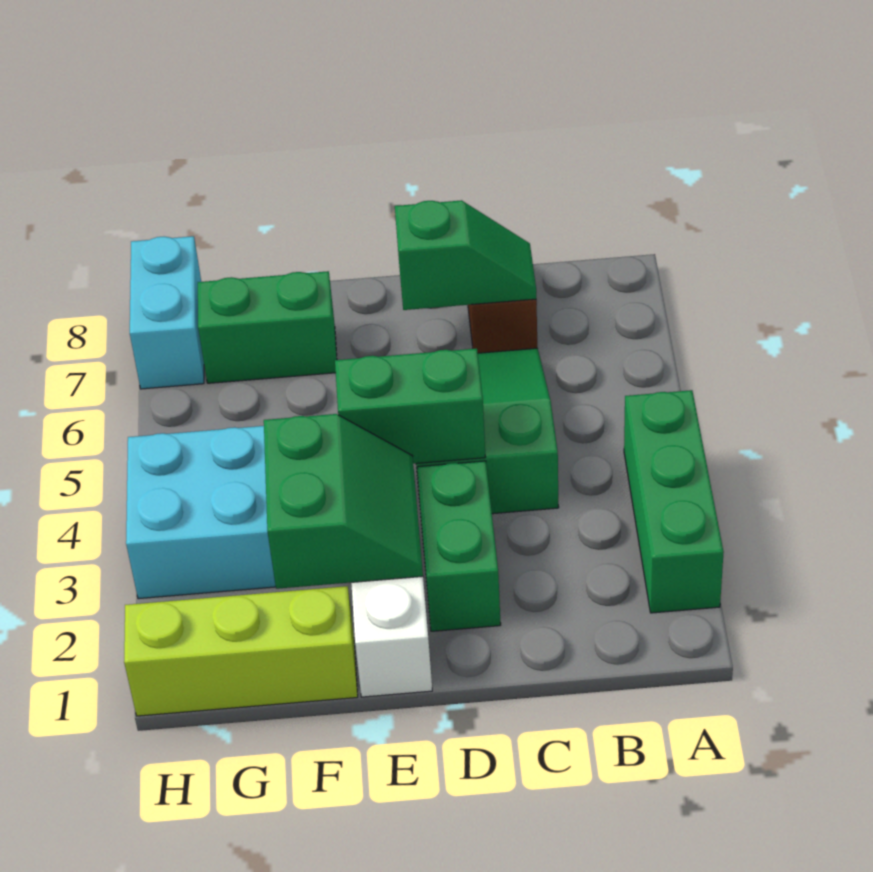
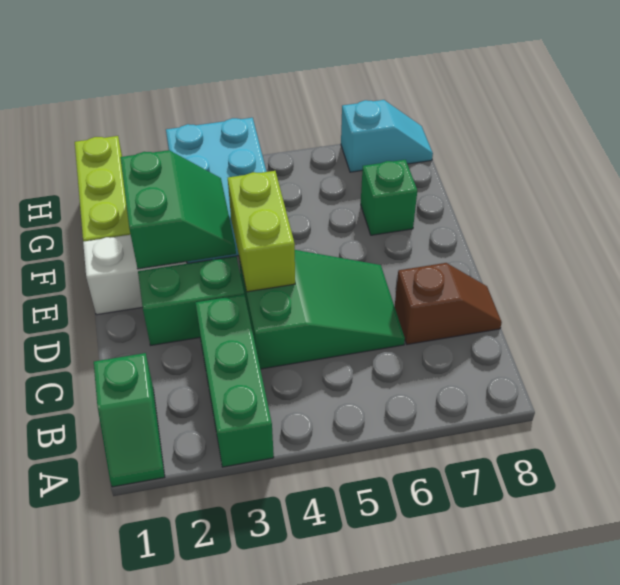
green 1x3 brick [624,390,724,613] -> green 1x3 brick turned to [196,295,274,467]
green 1x2 slope [395,200,536,310] -> green 1x2 slope moved to [94,353,165,487]
green 1x2 brick [335,348,485,464] -> lime 1x2 brick [228,171,295,292]
green 2x2 slope [264,414,423,589] -> green 2x2 slope turned to [120,150,236,269]
green 1x2 brick [198,271,337,383] -> green 1x1 brick [361,160,417,235]
cyan 1x2 brick [130,236,204,389] -> cyan 1x2 slope [341,100,433,172]

